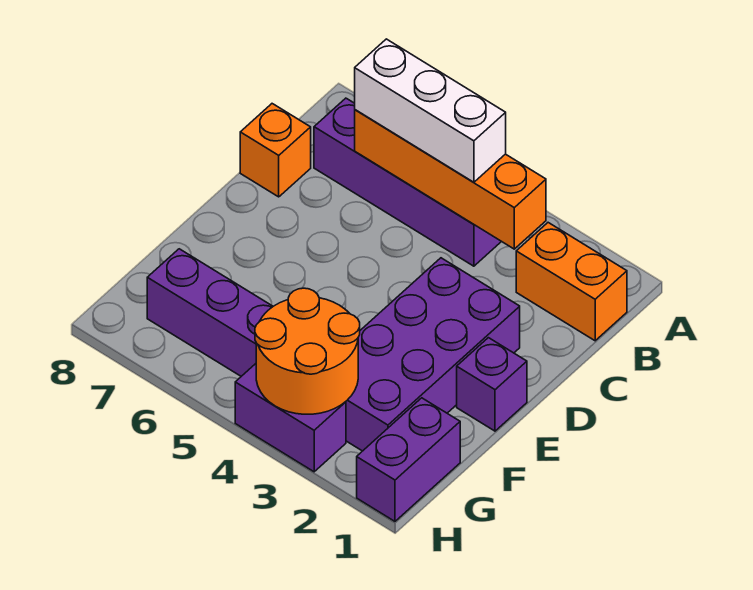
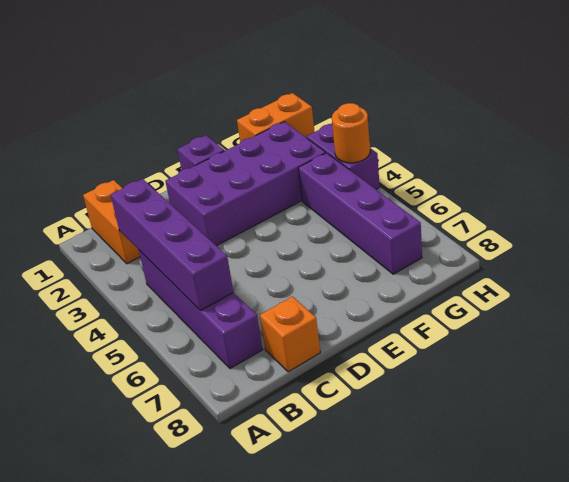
orange 1x4 brick [355,110,546,249] -> purple 1x4 brick [111,179,234,310]
white 1x3 brick [355,39,506,182] -> none
purple 1x2 brick [357,398,460,521] -> orange 1x2 brick [237,93,314,142]
orange 2x2 round brick [255,288,360,414] -> orange 1x1 round brick [332,103,370,163]

